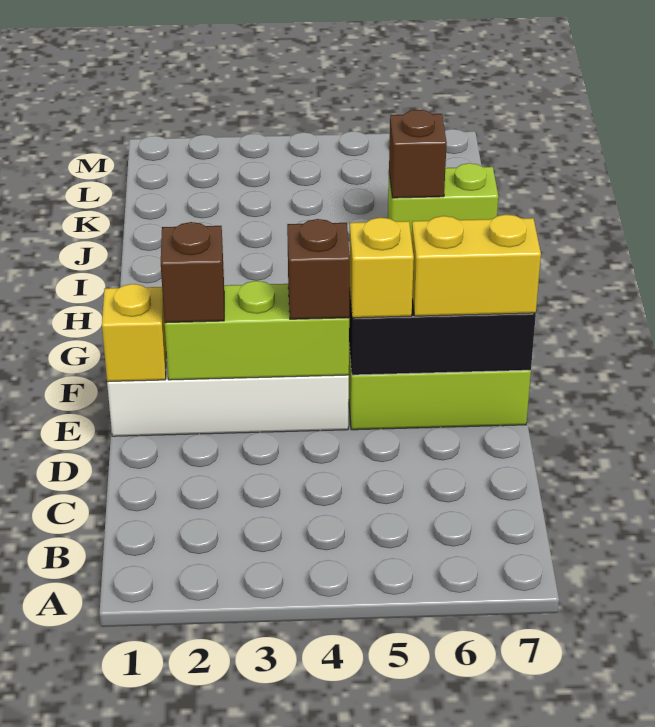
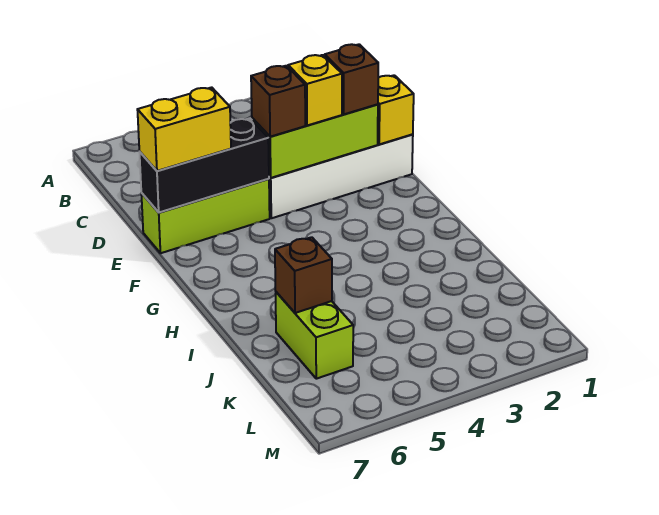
yellow 1x1 brick [350,218,414,318] -> yellow 1x1 brick moved to [288,55,342,125]
lime 1x2 brick [388,163,498,239] -> lime 1x2 brick turned to [276,292,353,379]

